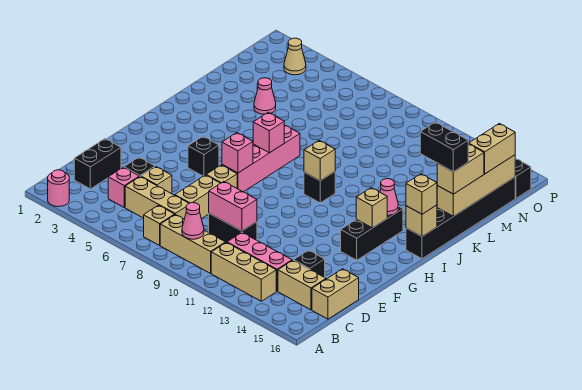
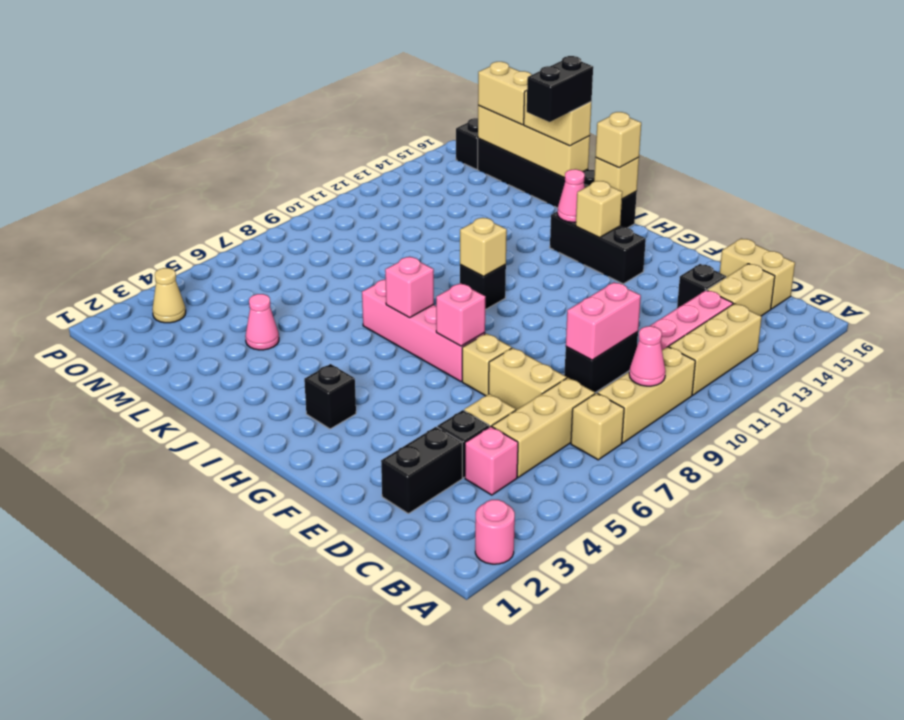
black 1x2 brick [74,139,121,189] -> black 1x2 brick turned to [381,427,462,514]
black 1x1 brick [188,136,219,176] -> black 1x1 brick moved to [304,364,356,429]

